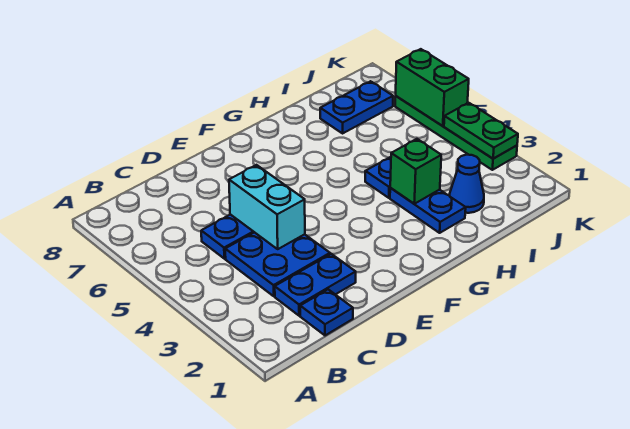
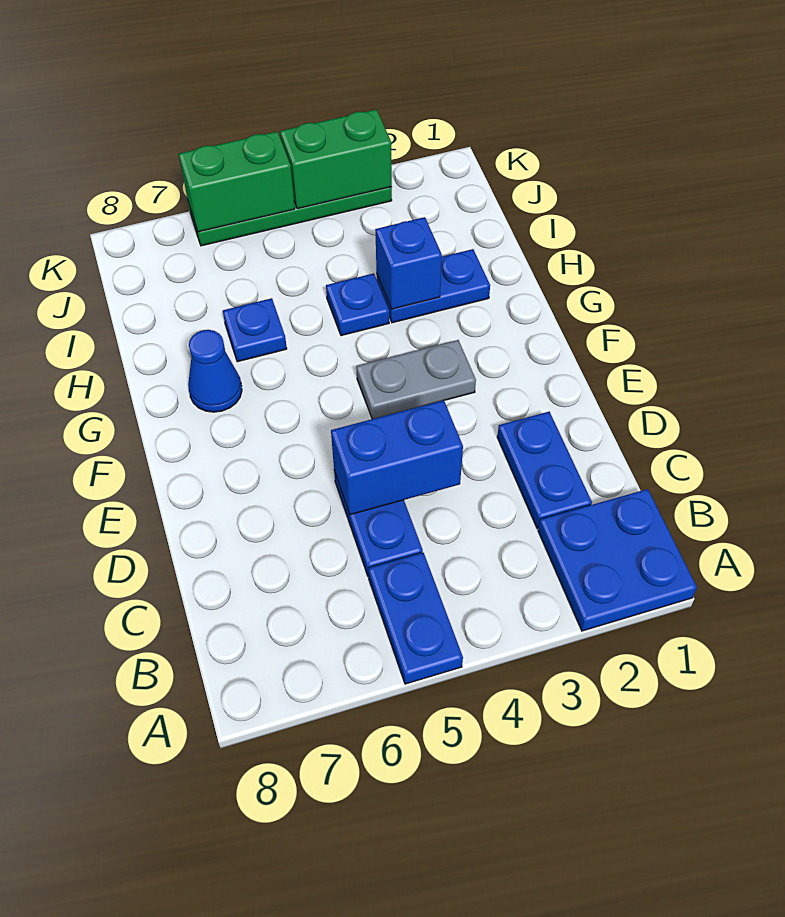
blue 1x1 plate [300,289,353,335] -> blue 1x1 plate moved to [223,298,287,362]
blue 2x2 plate [225,232,330,296] -> blue 2x2 plate moved to [538,489,697,631]
cyan 1x2 brick [229,165,305,249] -> blue 1x2 brick [331,400,463,515]
none -> grey 1x2 plate [356,340,476,419]
green 1x1 brick [390,139,441,204] -> blue 1x1 brick [375,217,442,309]
blue 1x1 cone [449,155,484,213] -> blue 1x1 cone moved to [188,330,242,412]
blue 1x2 plate [320,81,393,133] -> blue 1x2 plate moved to [368,553,463,684]
green 1x2 plate [444,103,518,159] -> green 1x2 brick [280,109,392,209]

